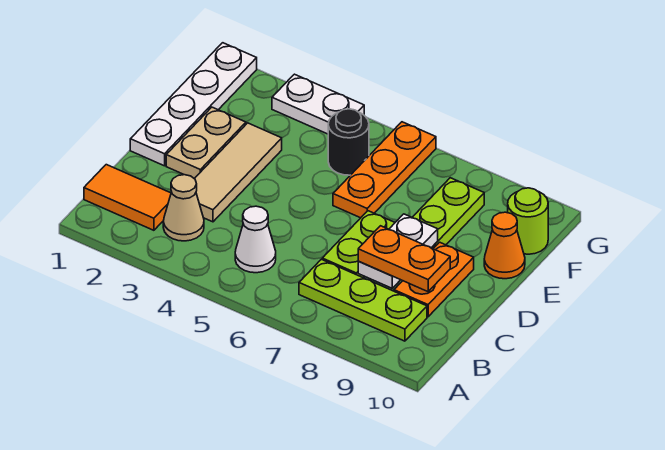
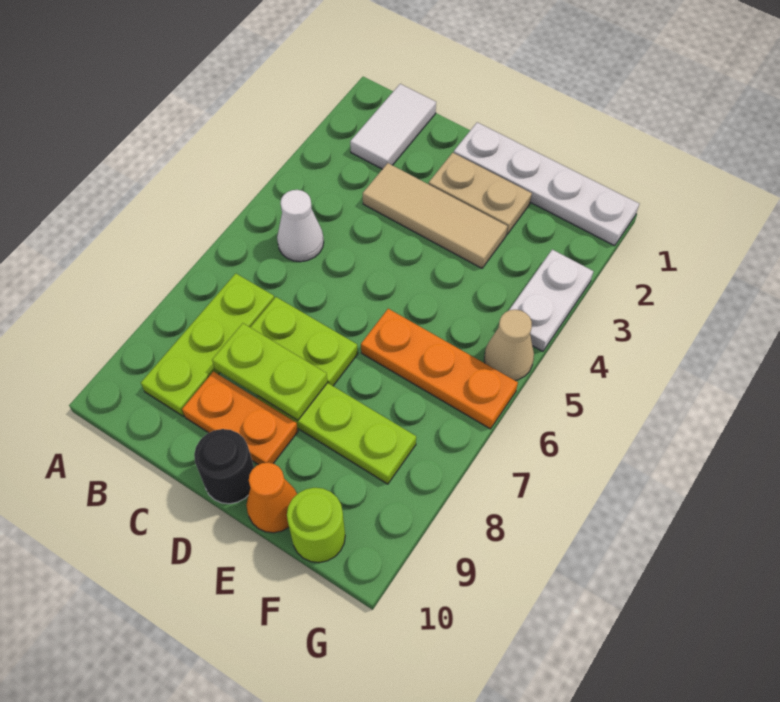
orange 1x2 tile [84,165,171,230] -> white 1x2 tile [350,84,436,169]
tan 1x1 cone [163,175,204,241] -> tan 1x1 cone moved to [484,310,534,380]
white 1x2 plate [358,214,438,288] -> lime 1x2 plate [212,323,328,420]
orange 1x2 plate [358,226,450,292] -> none
black 1x1 round brick [328,109,369,175] -> black 1x1 round brick moved to [194,429,254,504]

